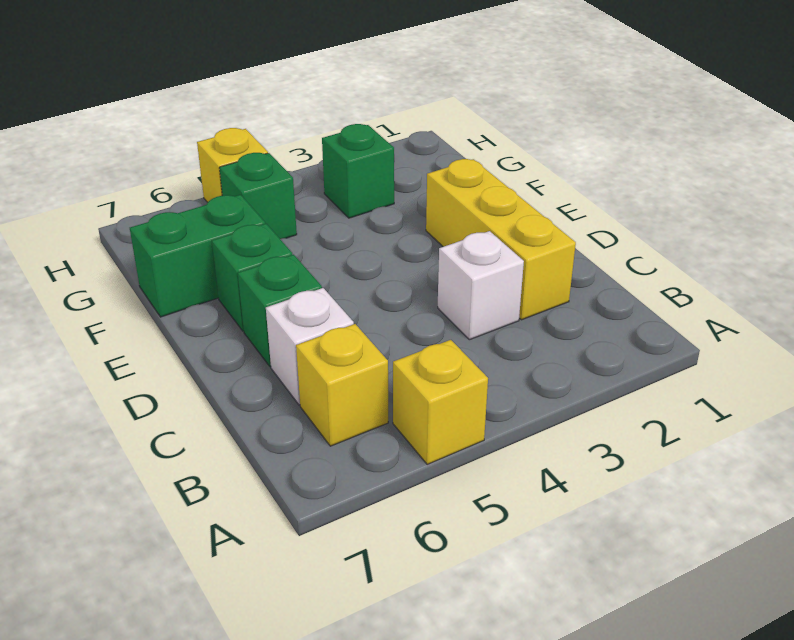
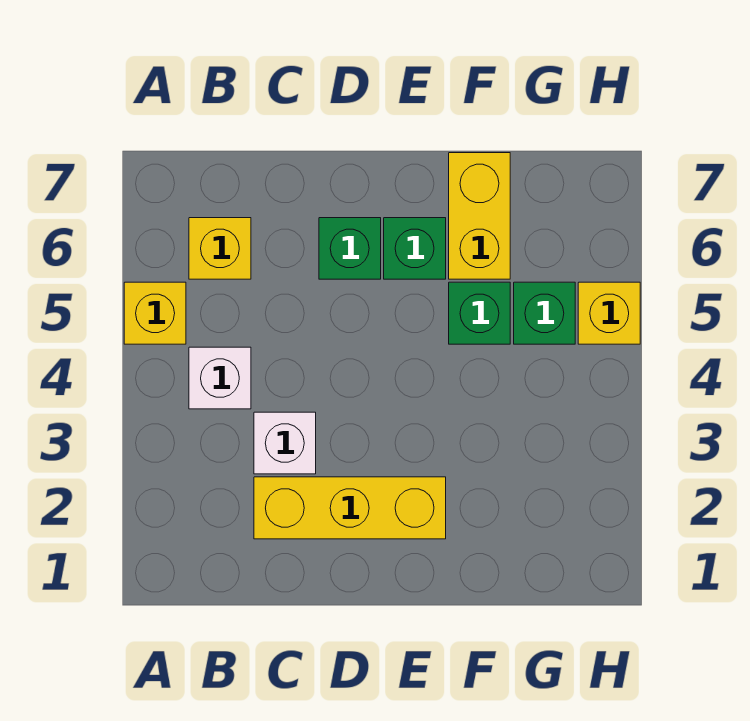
white 1x1 brick [266,288,354,405] -> white 1x1 brick moved to [189,347,251,409]
green 1x2 brick [130,195,265,317] -> yellow 1x2 brick [449,153,510,279]
green 1x1 brick [322,124,394,218] -> green 1x1 brick moved to [449,282,510,344]

